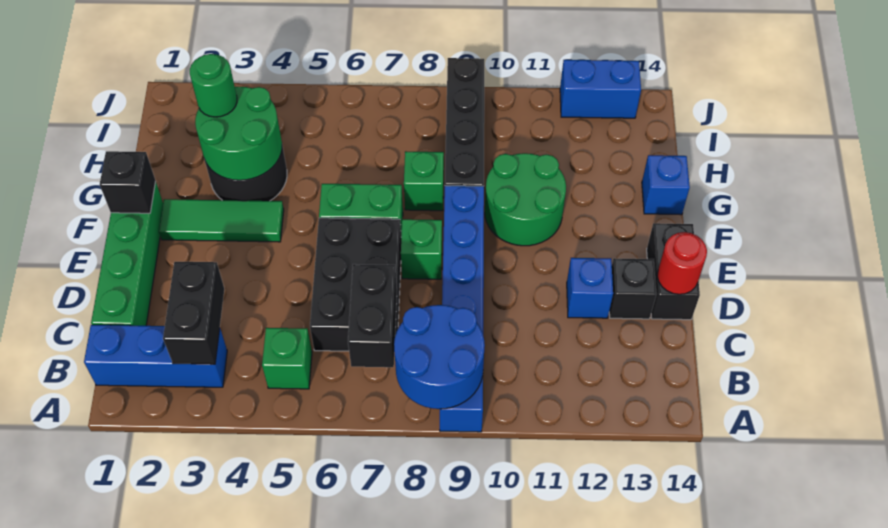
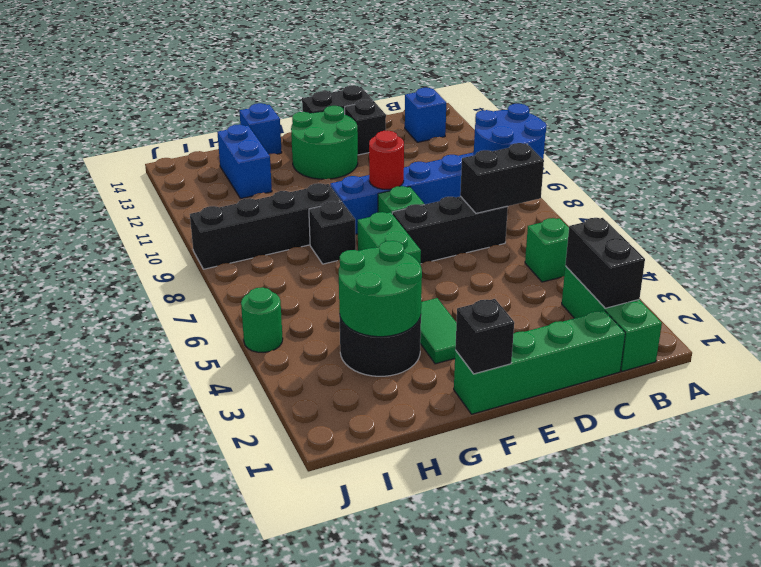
blue 1x3 brick [84,325,227,387] -> green 1x3 brick [562,266,662,371]
black 1x2 brick [163,262,224,364] -> black 1x2 brick turned to [565,218,645,308]
black 2x3 brick [310,218,401,351] -> black 1x3 brick [392,196,508,264]
blue 1x1 brick [567,258,613,318] -> blue 1x1 brick moved to [405,88,446,142]
red 1x1 round brick [657,232,707,294] -> red 1x1 round brick moved to [369,131,404,189]
green 1x3 tile [159,199,284,242] -> green 1x2 tile [420,298,456,364]
green 2x2 round brick [485,153,566,246] -> green 2x2 round brick moved to [291,106,358,179]
green 1x1 brick [404,151,444,211] -> black 1x1 brick [309,201,356,264]
green 1x1 round brick [190,54,237,117] -> green 1x1 round brick moved to [241,287,283,353]
blue 1x2 brick [560,60,641,118] -> blue 1x2 brick moved to [217,124,272,199]

